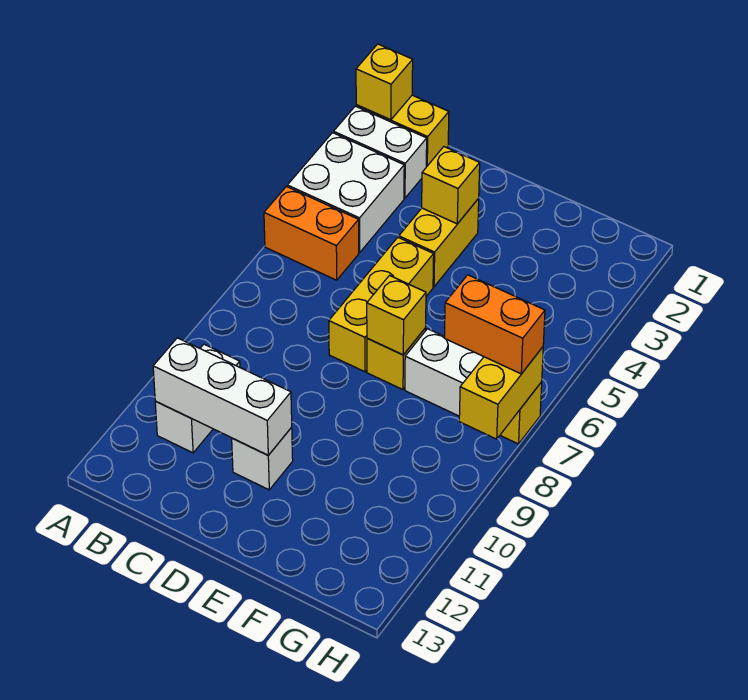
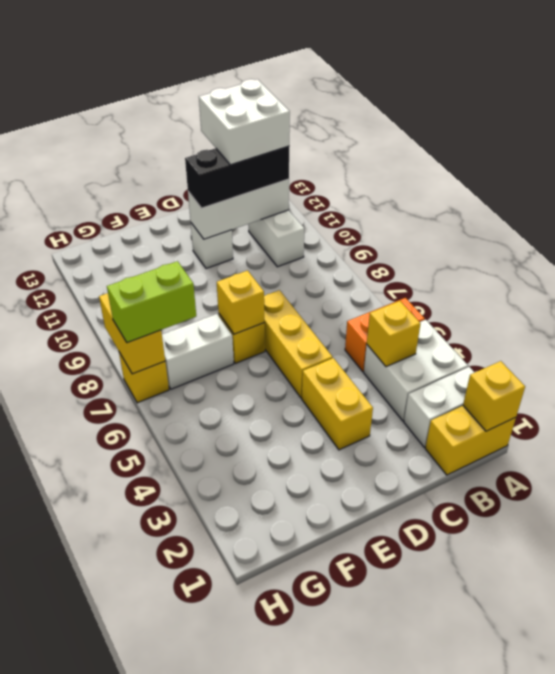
none -> black 1x3 brick [185,146,289,208]
none -> white 2x2 brick [199,79,290,165]
yellow 1x1 brick [422,147,480,224] -> yellow 1x1 brick moved to [367,301,421,367]
orange 1x2 brick [444,275,545,374] -> lime 1x2 brick [107,261,196,343]

